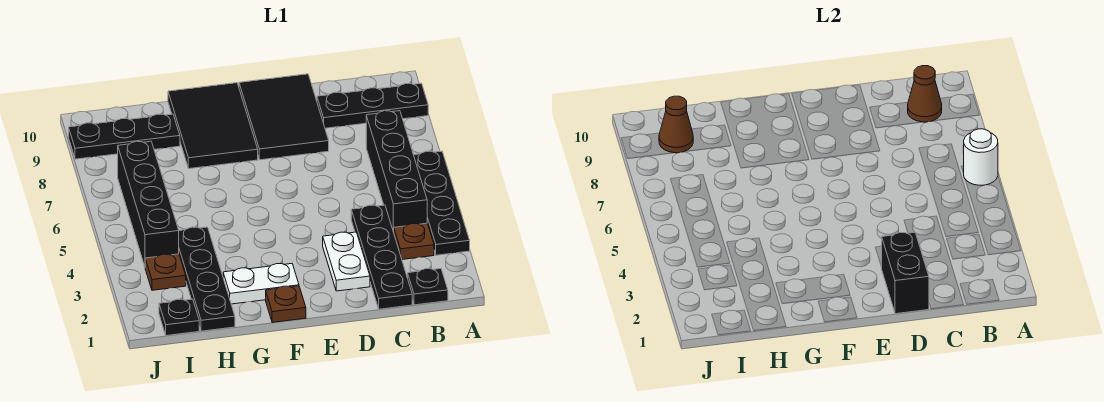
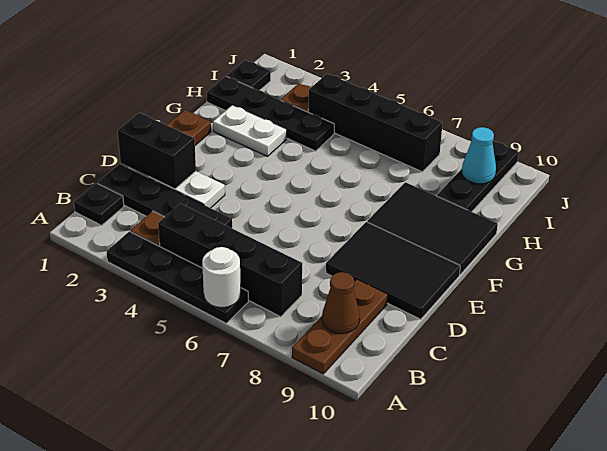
black 1x3 plate [317,83,428,128] -> brown 1x3 plate [292,279,388,374]
white 1x2 plate [223,264,299,304] -> white 1x2 plate turned to [213,105,287,156]
brown 1x1 cone [659,96,693,153] -> cyan 1x1 cone [462,127,496,184]

